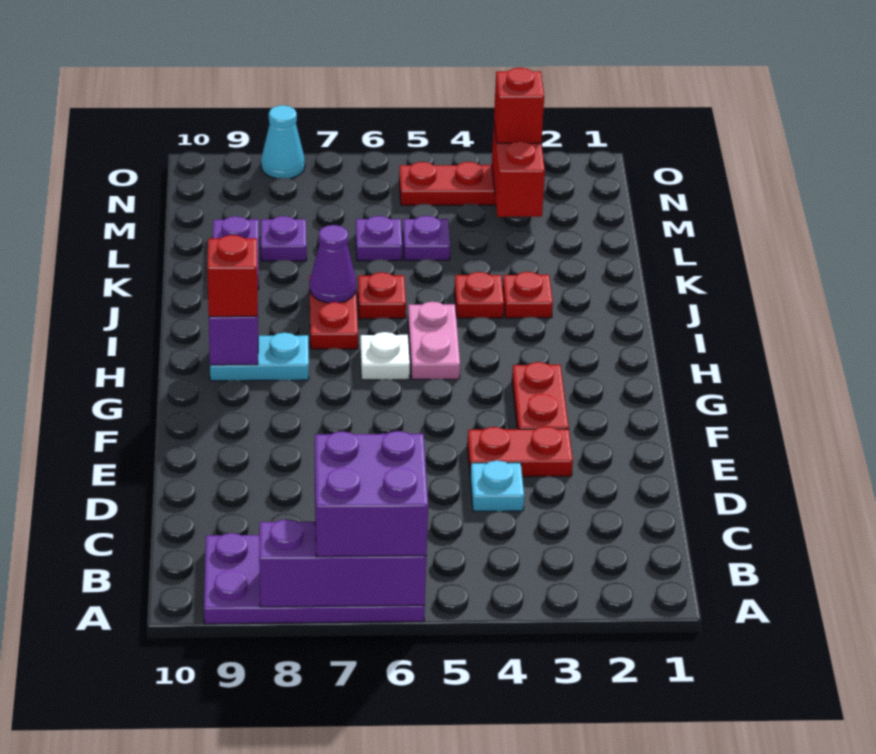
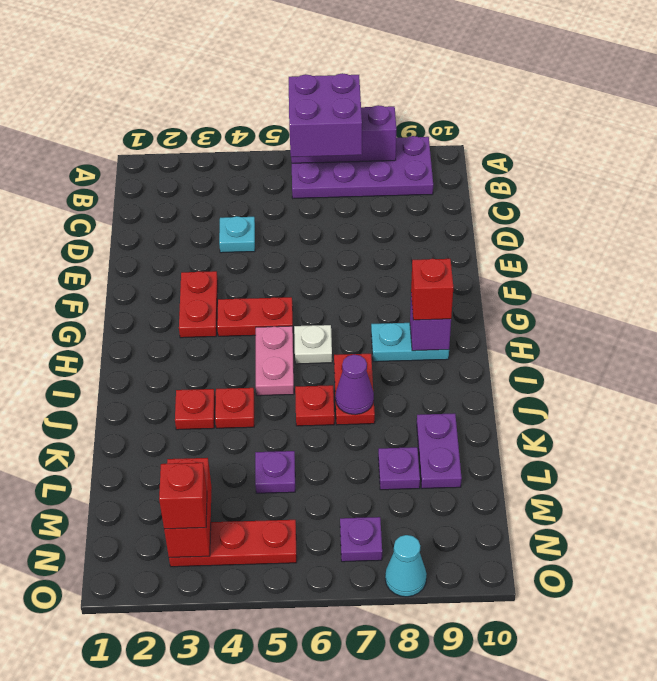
red 1x2 plate [467,426,573,477] -> red 1x2 plate moved to [217,297,293,336]
purple 1x1 plate [356,216,402,261] -> purple 1x1 plate moved to [340,517,382,562]

